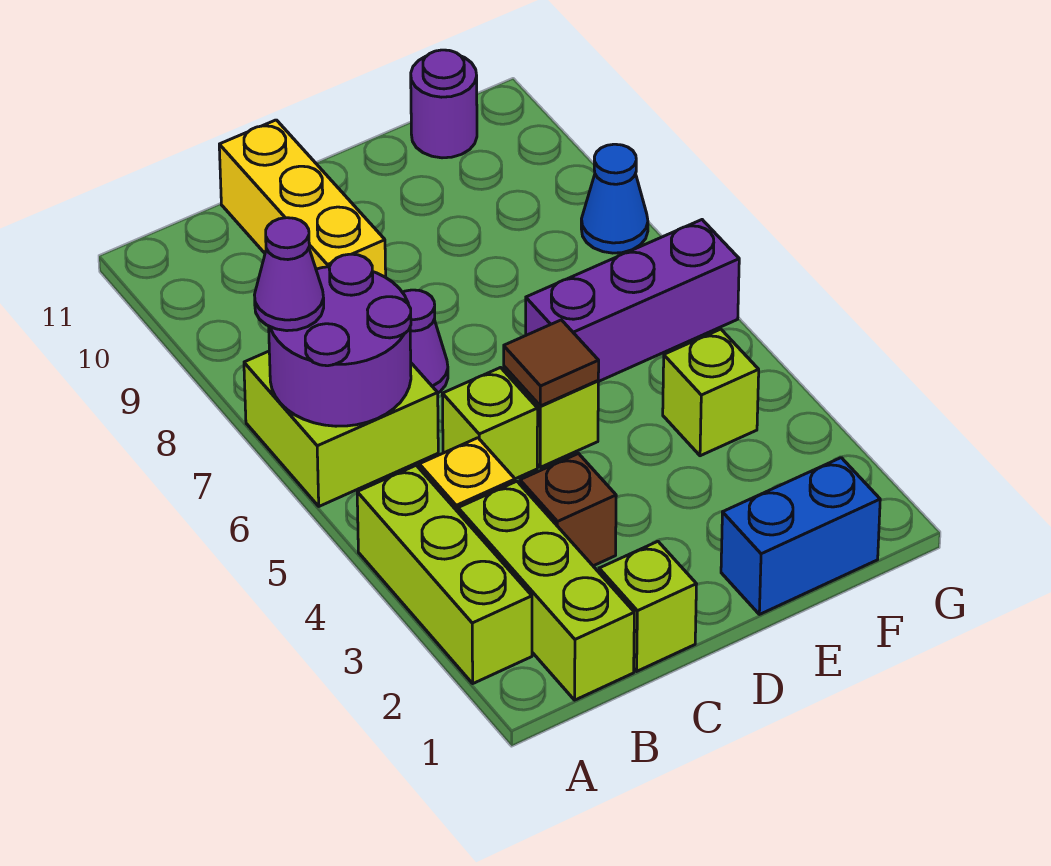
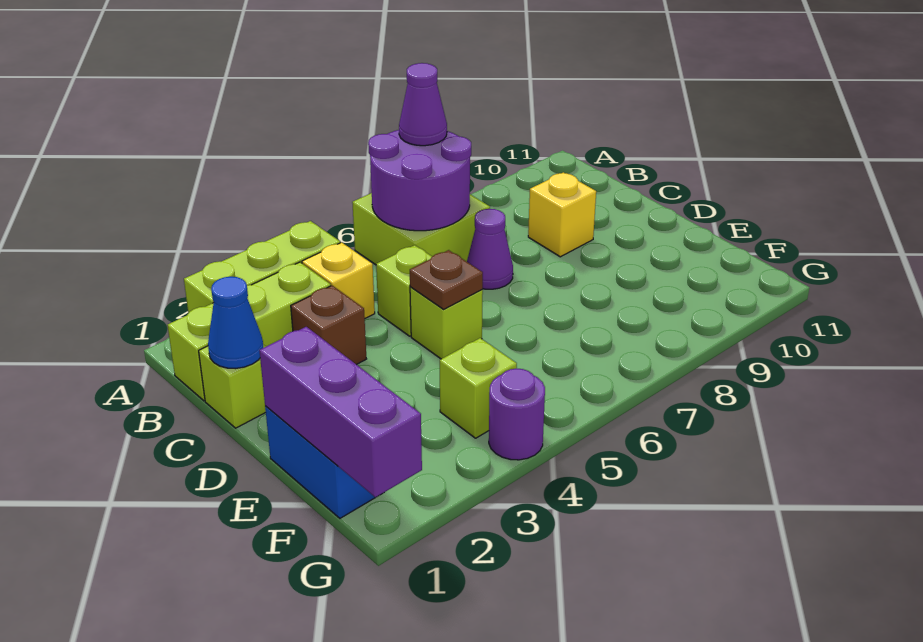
yellow 1x3 brick [219,120,386,277] -> yellow 1x1 brick [528,172,596,257]
brown 1x1 tile [504,320,599,406] -> brown 1x1 plate [410,250,483,309]
purple 1x3 brick [526,220,739,382] -> purple 1x3 brick moved to [259,327,422,498]
purple 1x1 round brick [411,50,477,158] -> purple 1x1 round brick moved to [489,368,545,460]
blue 1x1 cone [581,144,648,253] -> blue 1x1 cone moved to [208,277,263,369]

